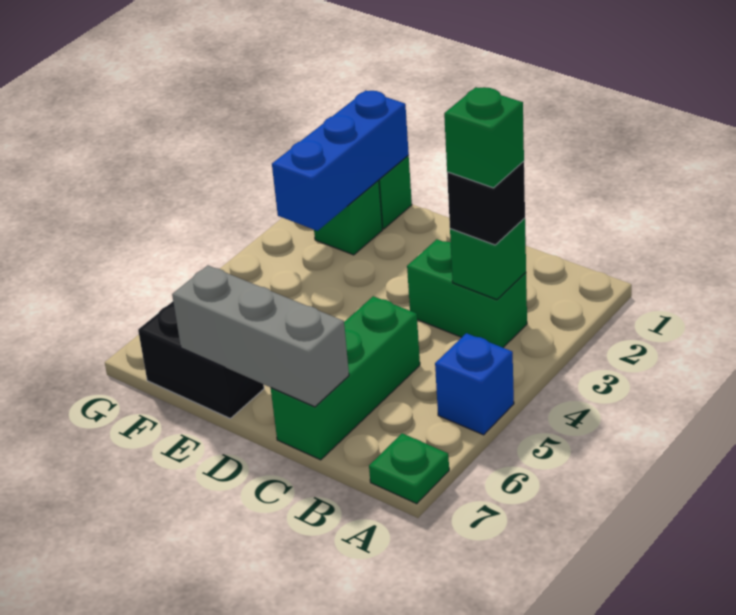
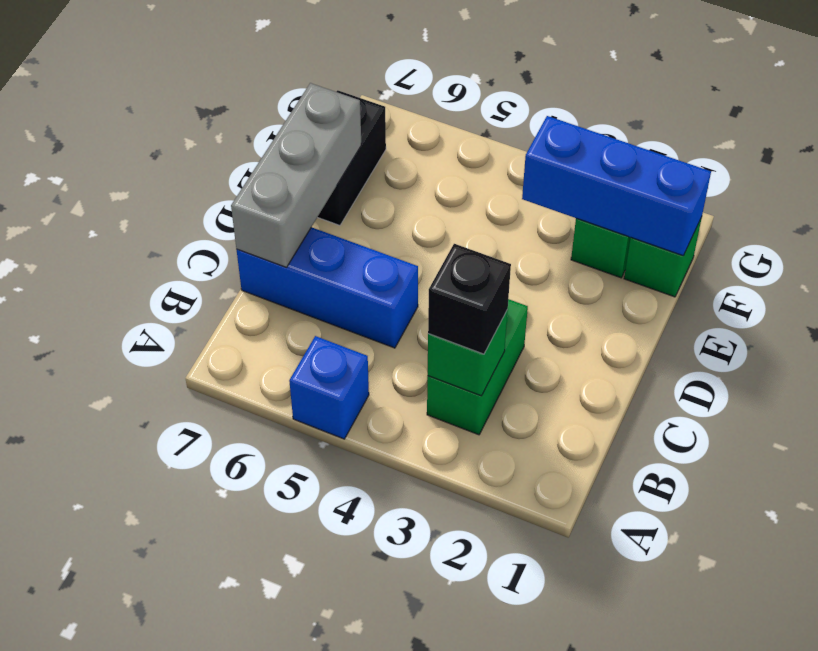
green 1x1 plate [369,433,449,504] -> none
green 1x1 brick [444,87,524,188] -> none
green 1x3 brick [271,296,420,460] -> blue 1x3 brick [237,227,418,348]

